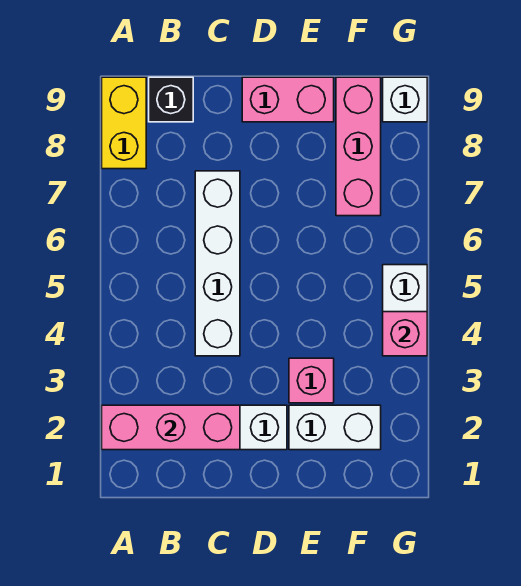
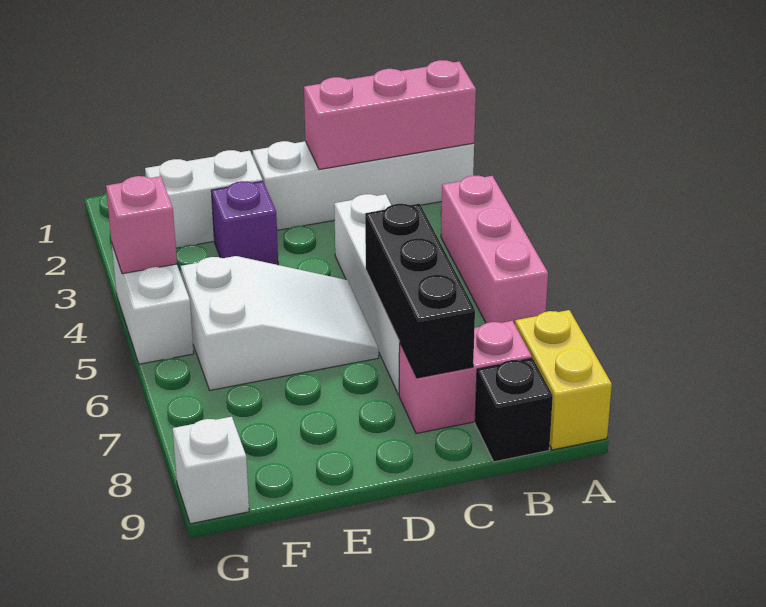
none -> black 1x3 brick [365,204,475,378]
none -> white 2x3 slope [181,256,379,390]
pink 1x2 brick [242,77,334,122] -> pink 1x2 brick moved to [399,321,532,434]
pink 1x1 brick [289,358,334,403] -> purple 1x1 brick [211,181,278,265]
pink 1x3 brick [336,77,381,216] -> pink 1x3 brick moved to [441,176,548,324]

